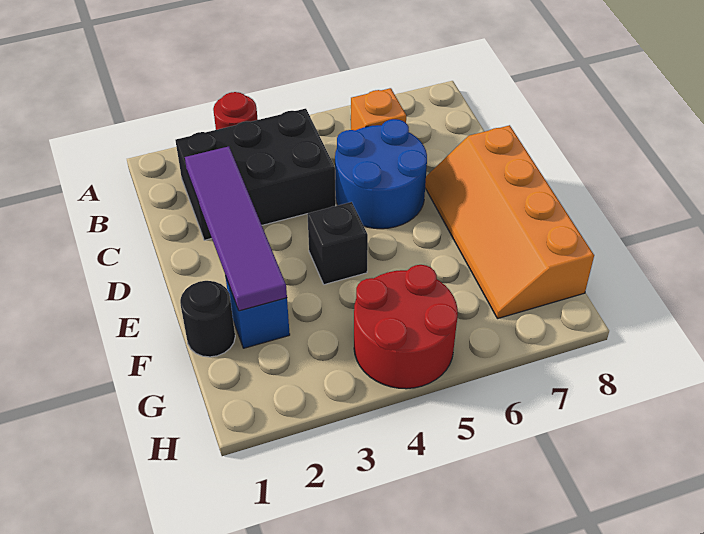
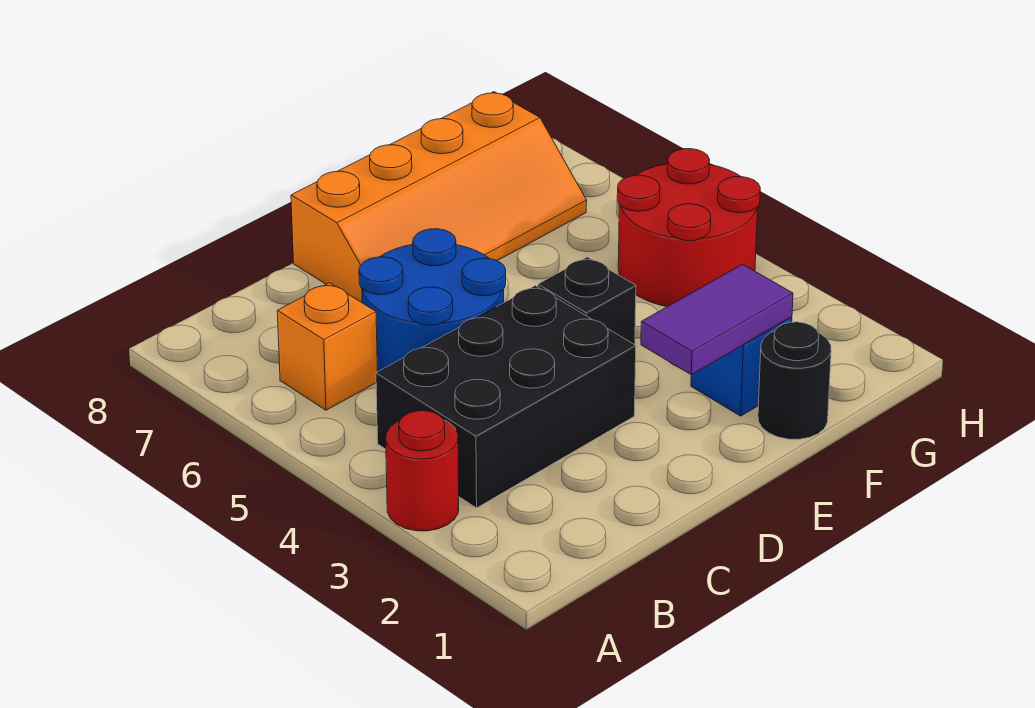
black 2x3 brick [176,109,336,240] -> black 2x3 brick turned to [376,286,636,508]
purple 1x4 tile [185,146,287,311] -> purple 1x2 tile [641,264,793,375]

